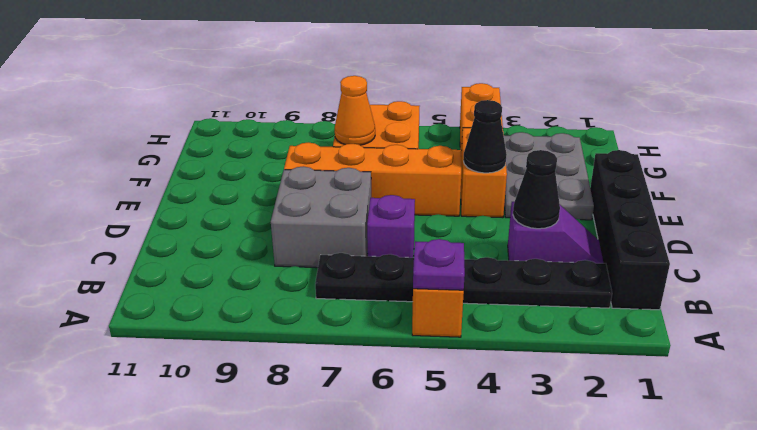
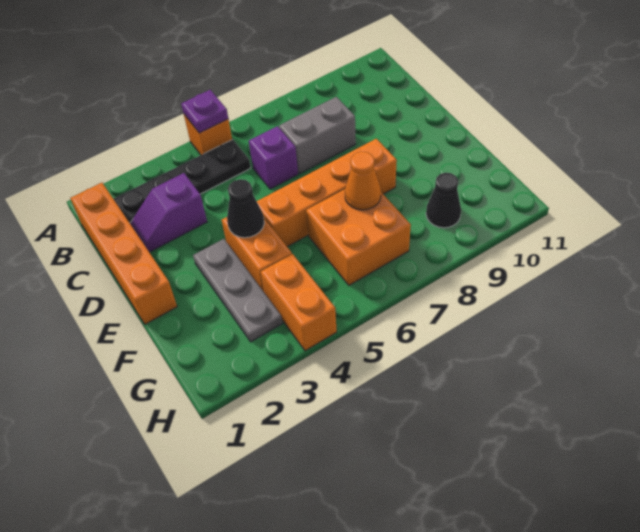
black 1x4 brick [590,150,670,310] -> orange 1x4 brick [70,183,177,324]
black 1x6 plate [315,253,612,308] -> black 1x4 plate [114,139,251,223]
black 1x1 cone [513,150,560,229] -> black 1x1 cone moved to [426,173,461,228]
grey 2x2 brick [271,166,371,268] -> grey 1x2 brick [279,97,356,173]
grey 2x3 plate [504,132,594,220] -> grey 1x3 plate [193,239,282,342]

